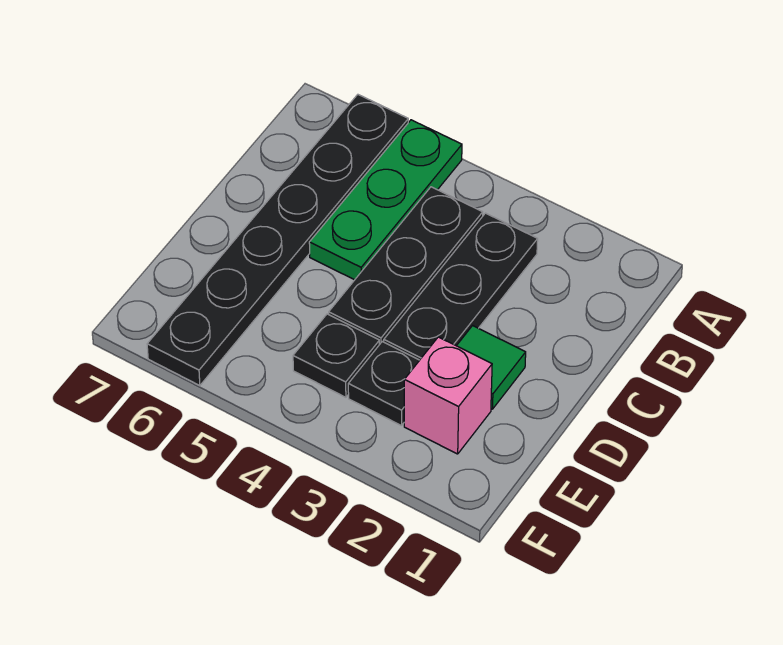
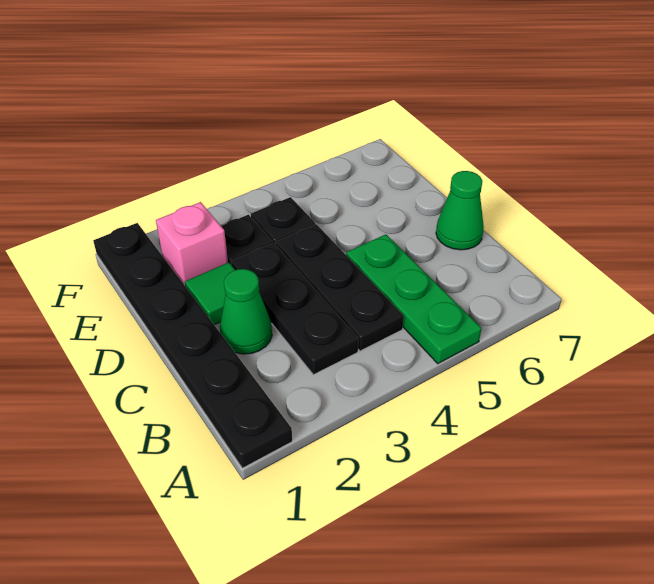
black 1x6 plate [147,95,408,386] -> black 1x6 plate moved to [93,223,292,468]
none -> green 1x1 cone [220,269,272,354]
none -> green 1x1 cone [436,171,484,250]

